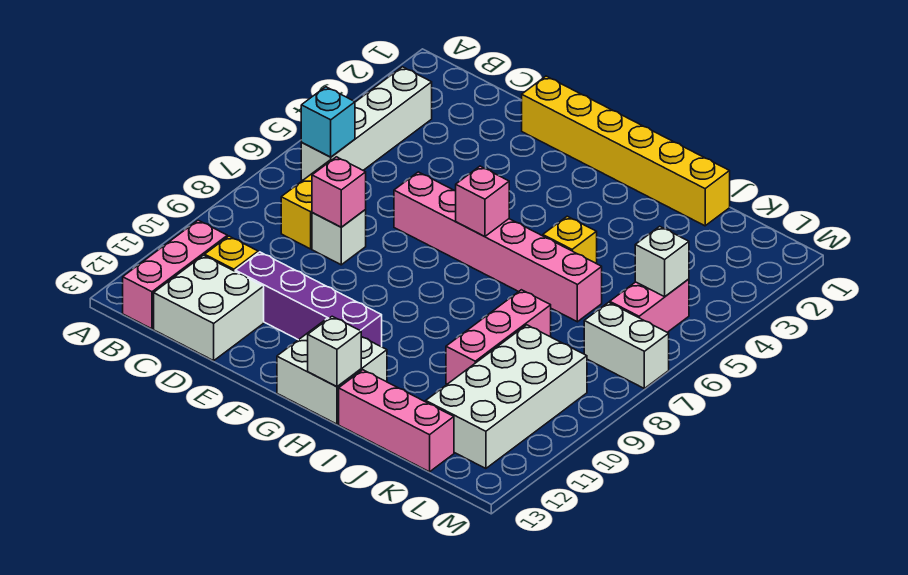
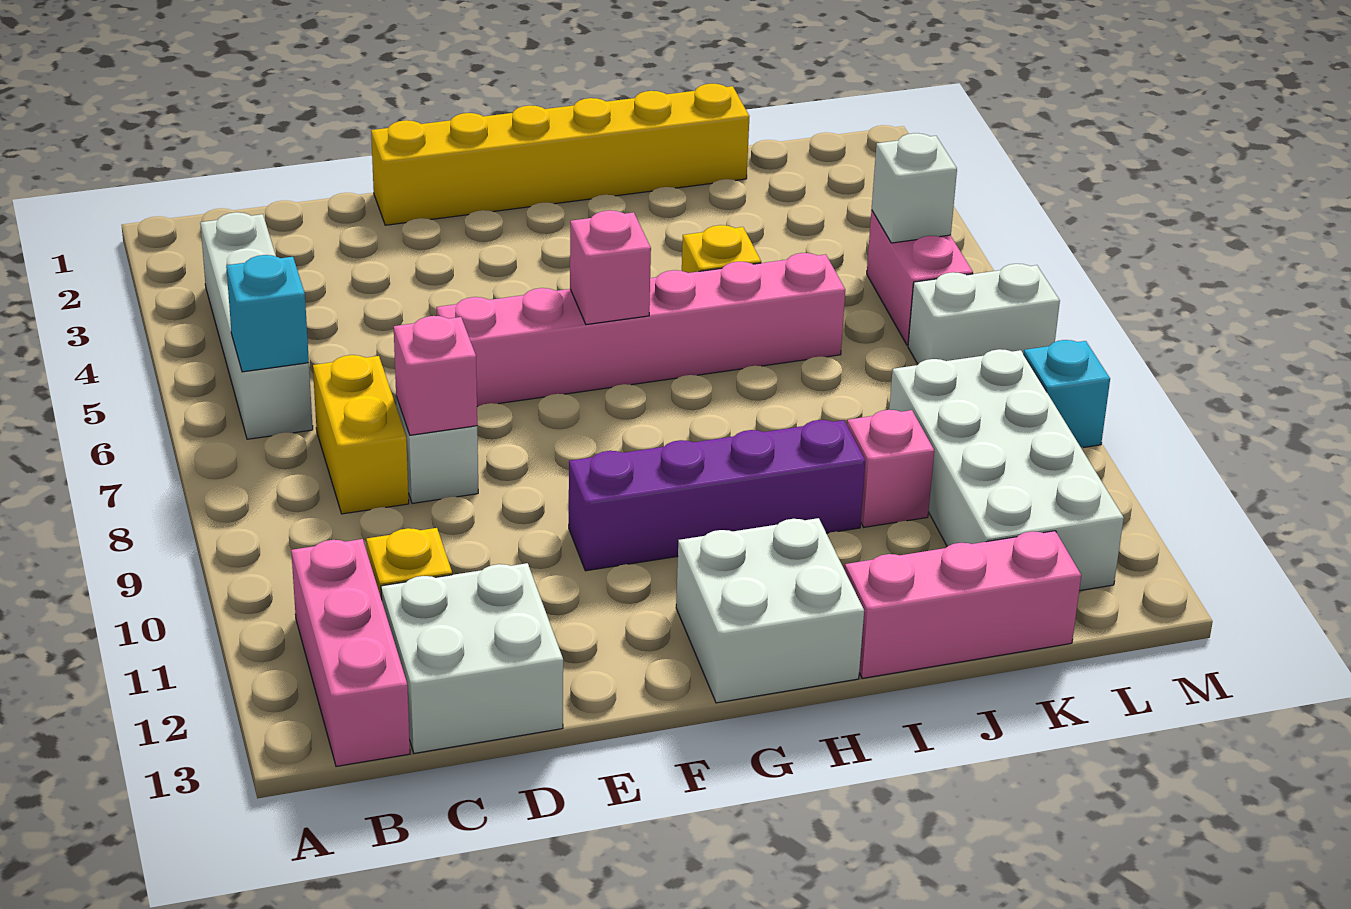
purple 1x4 brick [235,252,382,347] -> purple 1x4 brick moved to [569,420,865,571]
white 1x1 brick [308,316,361,387] -> none
pink 1x3 brick [446,290,551,384] -> pink 1x1 brick [847,410,934,527]
none -> cyan 1x1 brick [1024,340,1110,448]

